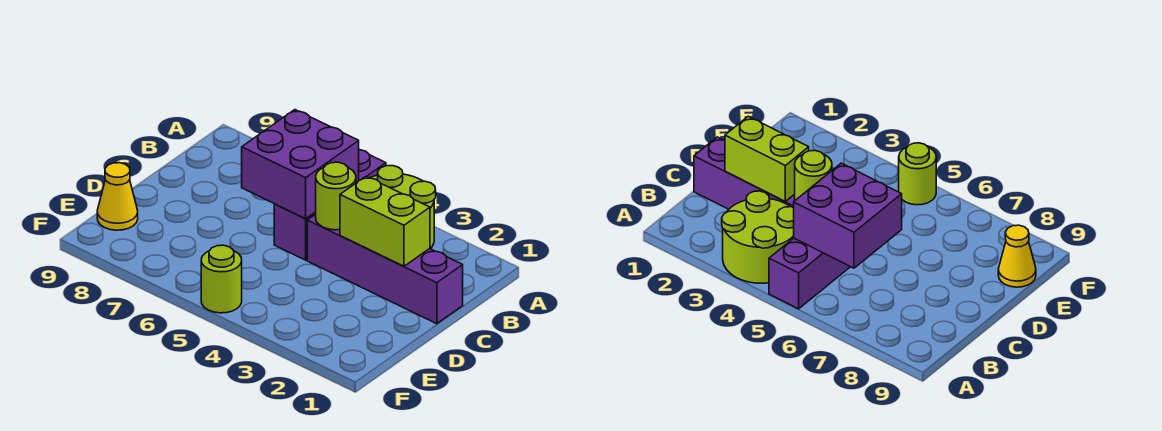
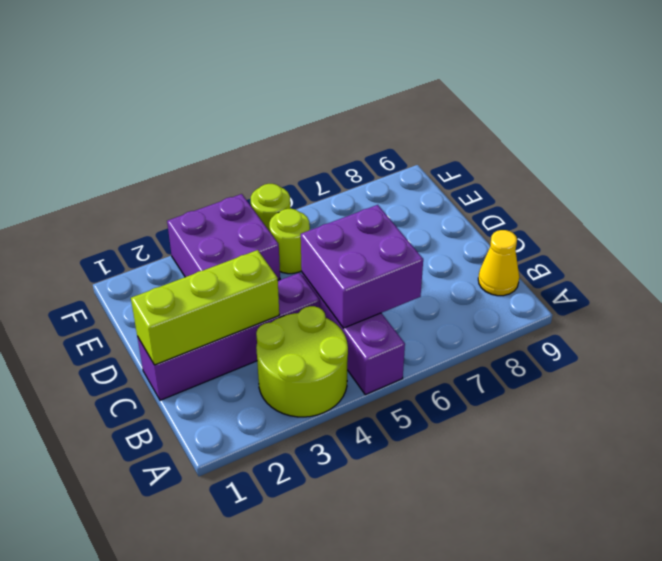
lime 1x2 brick [340,176,430,266] -> lime 1x3 brick [131,250,279,365]
lime 1x1 round brick [316,162,356,230] -> lime 1x1 round brick moved to [269,209,310,274]
none -> purple 2x2 brick [167,194,280,280]
yellow 1x1 cone [97,163,138,230] -> yellow 1x1 cone moved to [478,230,519,296]

